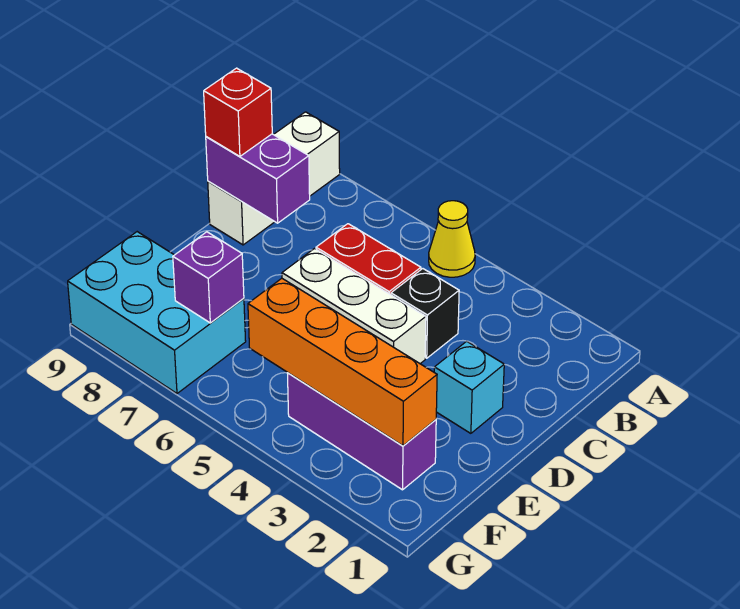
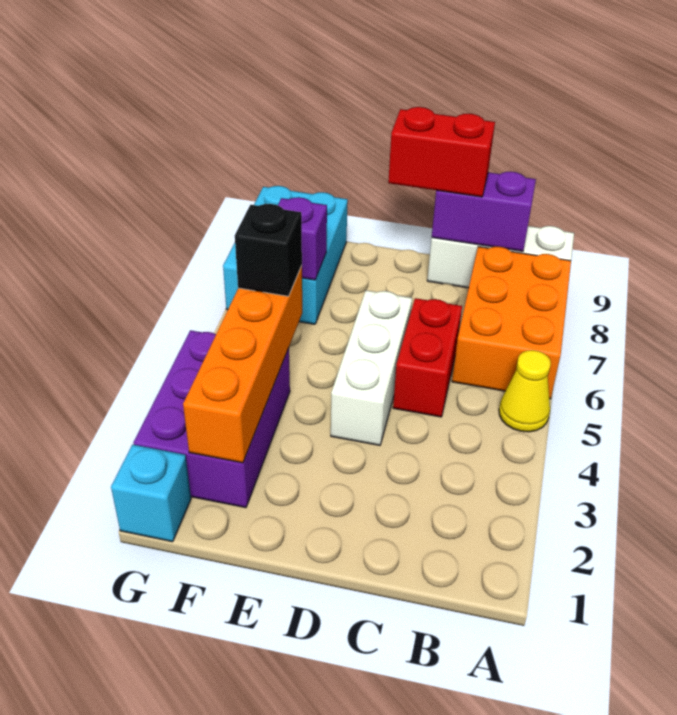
none -> orange 2x3 brick [452,247,571,399]
black 1x1 brick [391,269,459,358] -> black 1x1 brick moved to [235,204,302,296]
purple 1x2 brick [206,134,310,223] -> purple 1x2 brick turned to [432,172,536,251]
red 1x1 brick [204,68,272,156] -> red 1x2 brick [388,107,495,197]
cyan 1x1 brick [434,341,504,433] -> cyan 1x1 brick moved to [111,445,191,542]
purple 1x3 brick [287,373,436,490] -> purple 2x3 brick [133,330,290,508]

